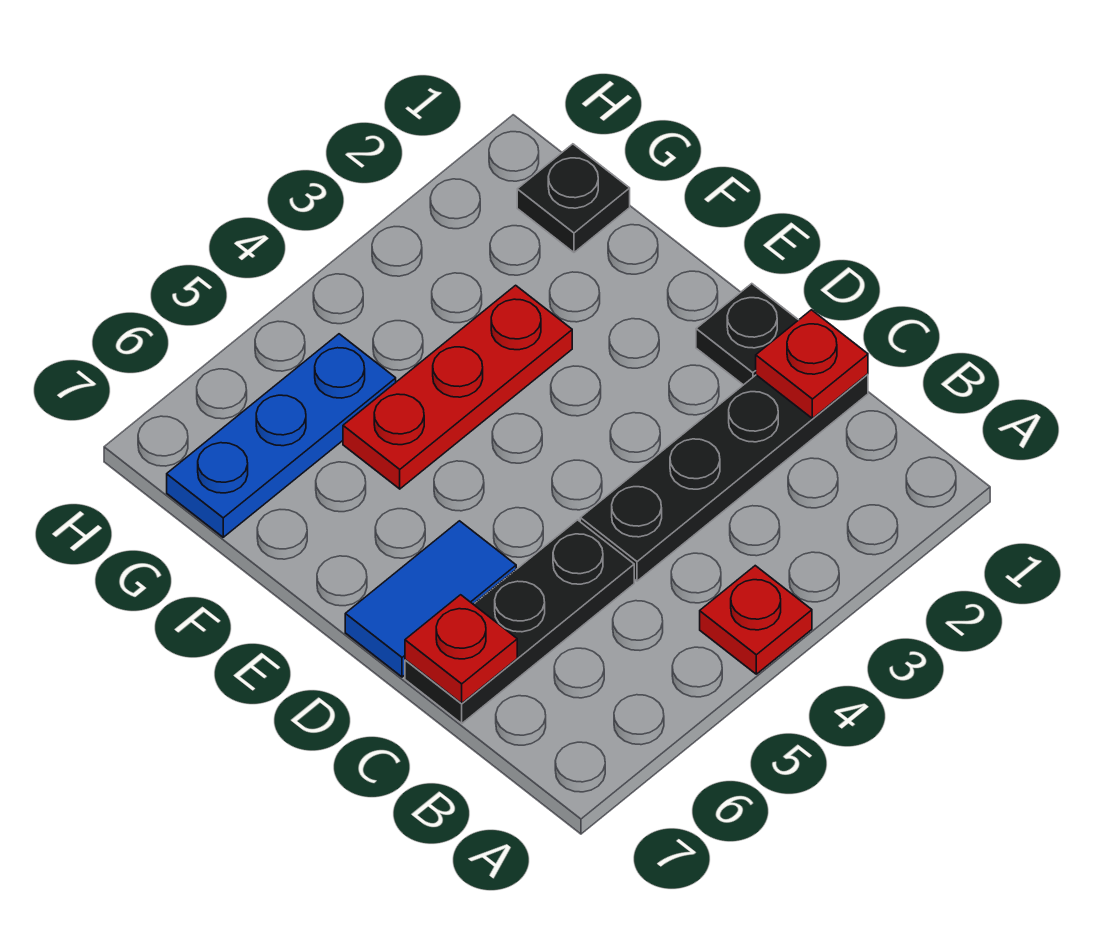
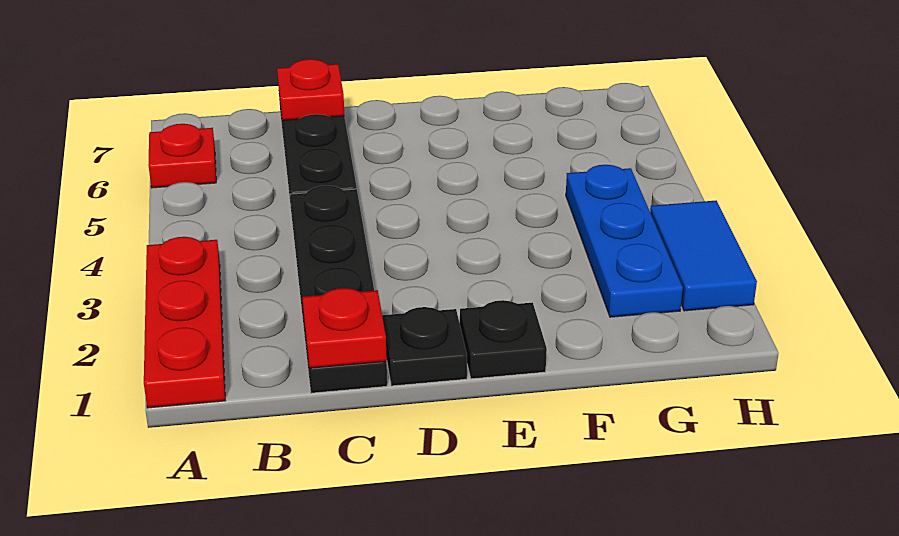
red 1x1 plate [700,566,812,674] -> red 1x1 plate moved to [148,124,216,188]
blue 1x2 tile [345,521,516,677] -> blue 1x2 tile moved to [650,201,757,311]
red 1x3 plate [343,285,572,489] -> red 1x3 plate moved to [144,237,225,408]
black 1x1 plate [517,144,630,252] -> black 1x1 plate moved to [460,300,547,379]
blue 1x3 plate [167,334,396,537] -> blue 1x3 plate moved to [566,165,683,317]

